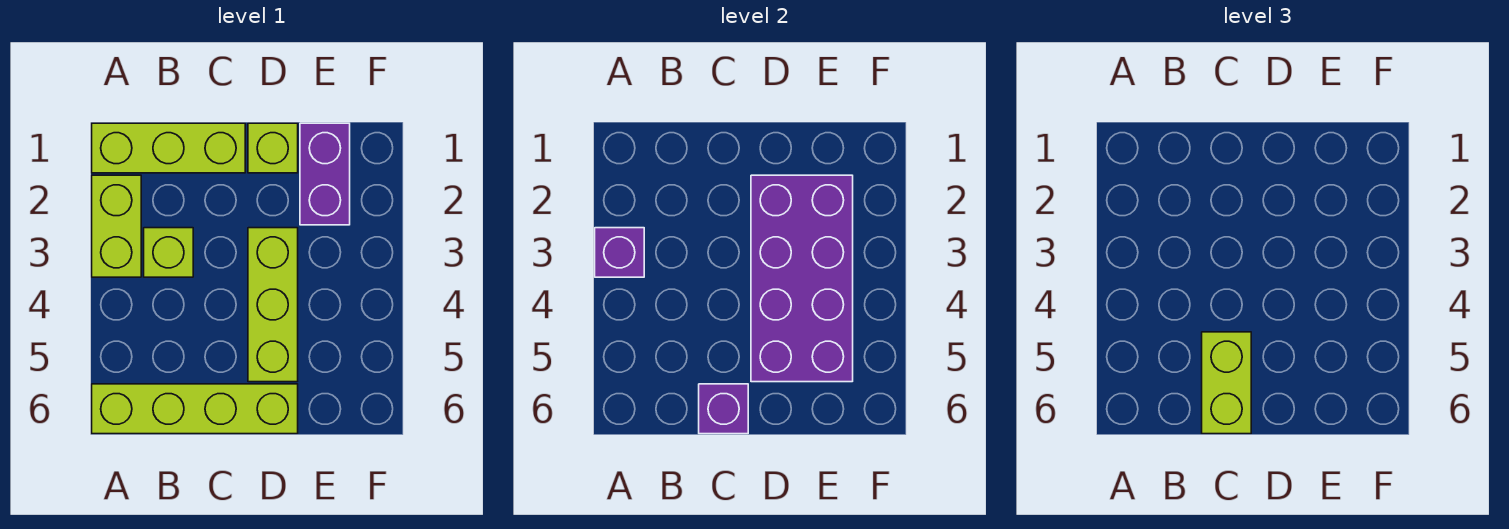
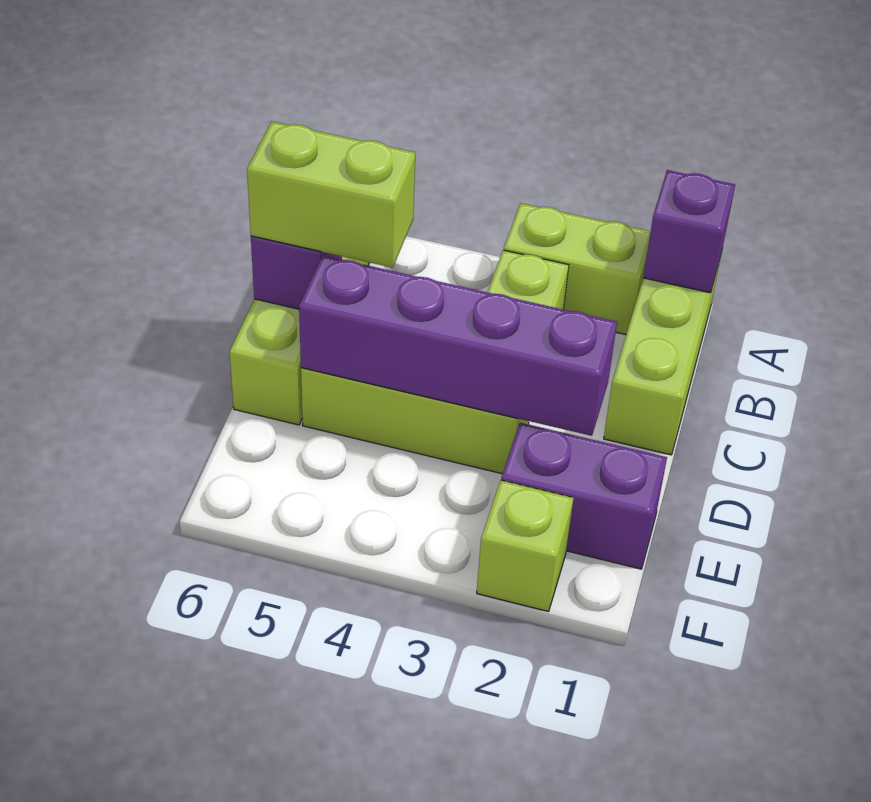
purple 1x1 brick [595,228,644,277] -> purple 1x1 brick moved to [643,170,735,293]
lime 1x1 brick [248,123,298,173] -> lime 1x1 brick moved to [477,480,574,612]
purple 2x4 brick [751,175,853,382] -> purple 1x4 brick [299,255,617,436]

